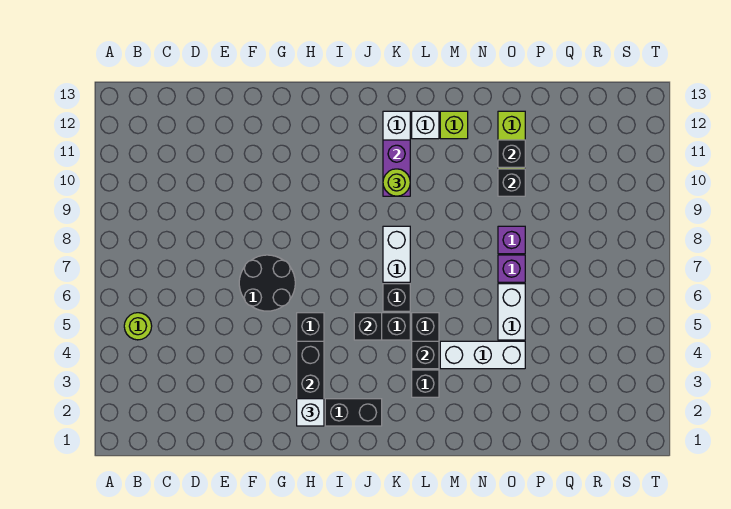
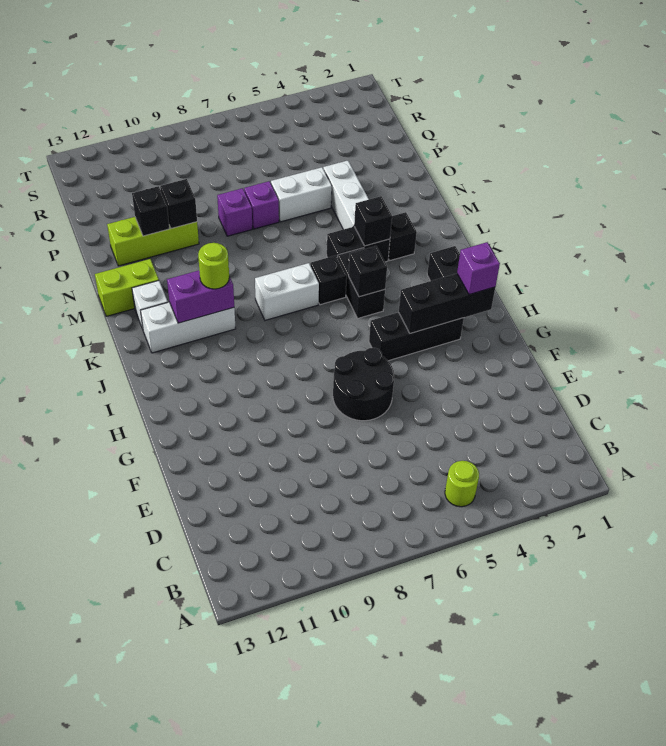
white 1x1 brick [297,399,324,426] -> purple 1x1 brick [457,242,500,295]
lime 1x1 brick [440,111,468,139] -> lime 1x2 brick [95,259,159,317]

